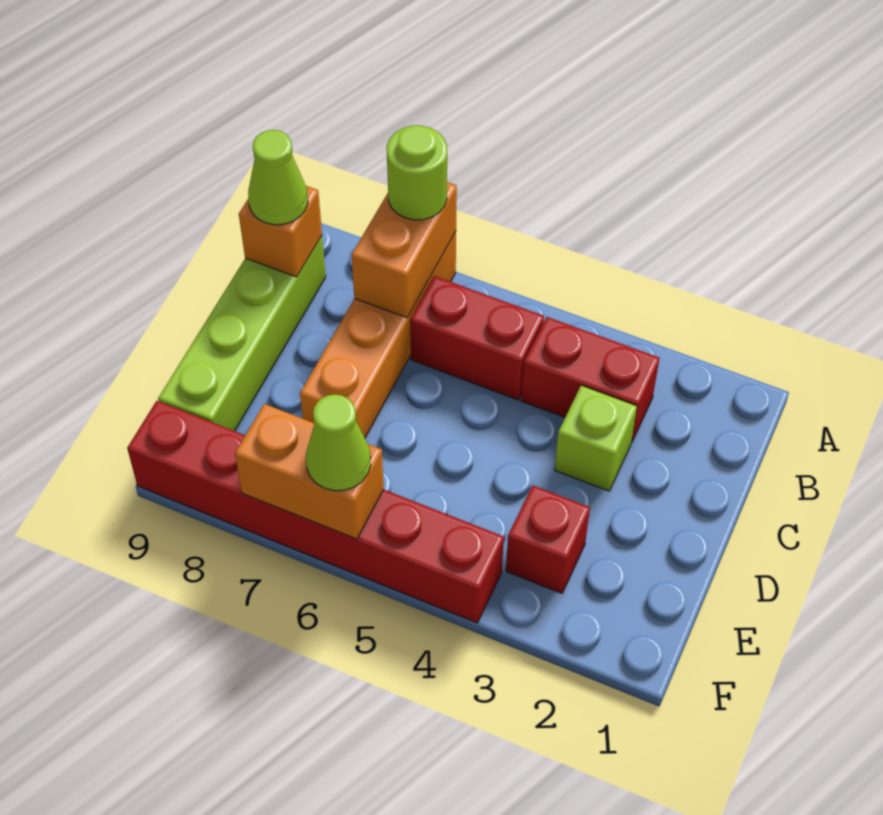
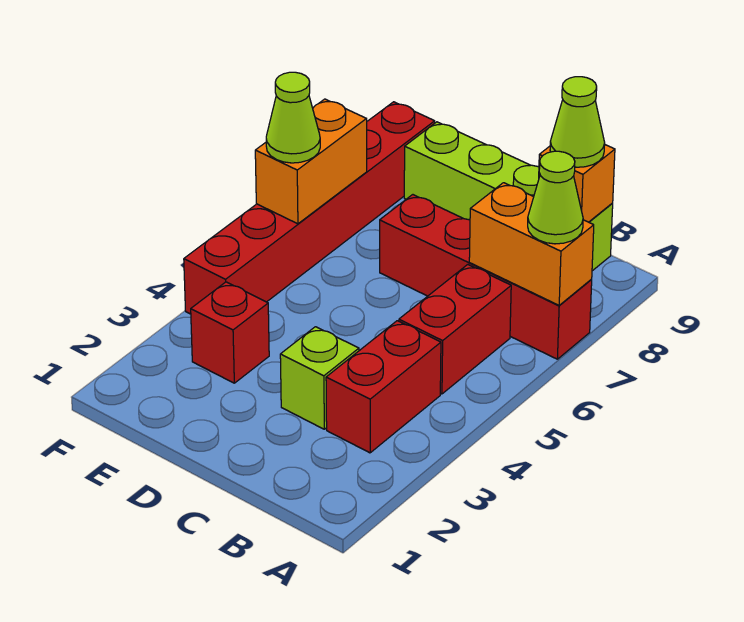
orange 1x4 brick [300,232,456,438] -> red 1x4 brick [380,195,592,359]
lime 1x1 round brick [387,125,447,220] -> lime 1x1 cone [528,151,583,244]

